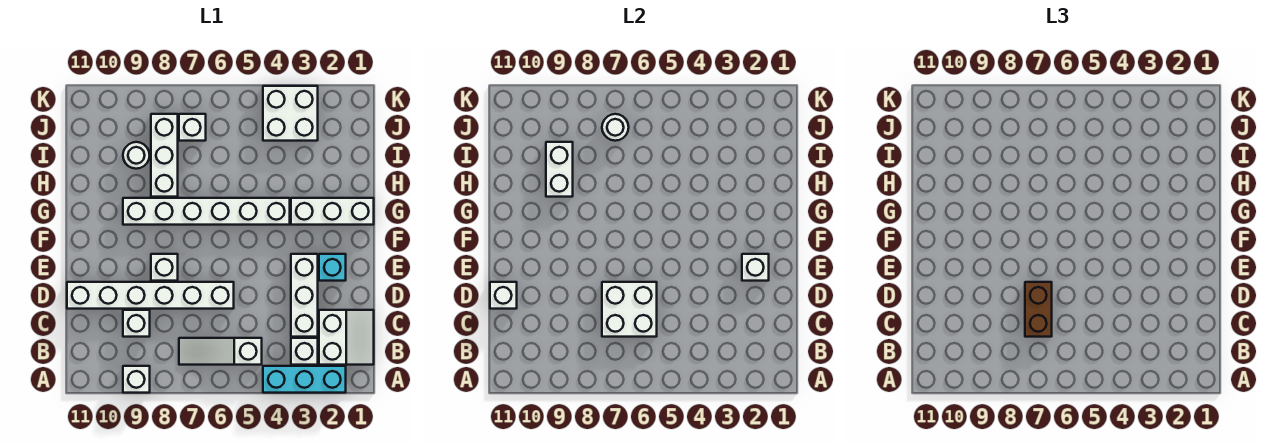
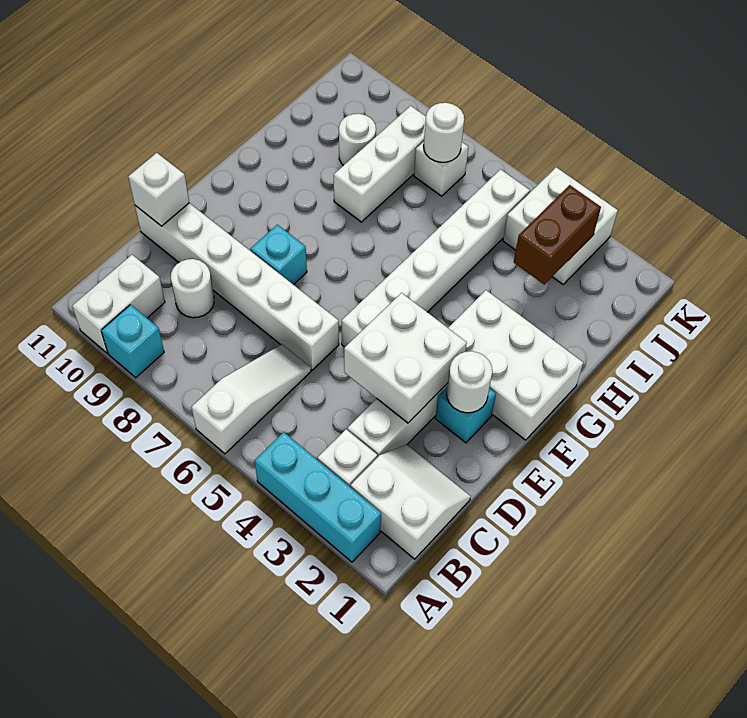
white 1x1 brick [123,366,150,393] -> cyan 1x1 brick [101,305,164,378]
white 2x2 slope [319,310,374,365] -> white 2x2 slope turned to [351,445,471,559]
white 1x3 slope [179,338,262,365] -> white 1x3 slope turned to [192,344,311,454]
white 2x2 brick [602,282,657,337] -> white 2x2 brick moved to [344,293,467,423]
brown 1x2 brick [1025,282,1052,337] -> brown 1x2 brick moved to [514,185,601,284]
white 1x1 brick [123,310,150,337] -> white 1x1 round brick [171,259,214,318]
white 1x1 brick [742,254,769,281] -> white 1x1 round brick [447,351,492,413]
white 1x1 brick [151,254,178,281] -> cyan 1x1 brick [250,225,307,285]
white 1x3 brick [291,198,374,225] -> white 2x3 brick [448,290,583,440]
white 1x6 brick [123,198,290,225] -> white 1x6 brick turned to [342,169,530,347]
white 1x2 brick [546,142,573,197] -> white 1x2 brick moved to [72,255,165,353]

